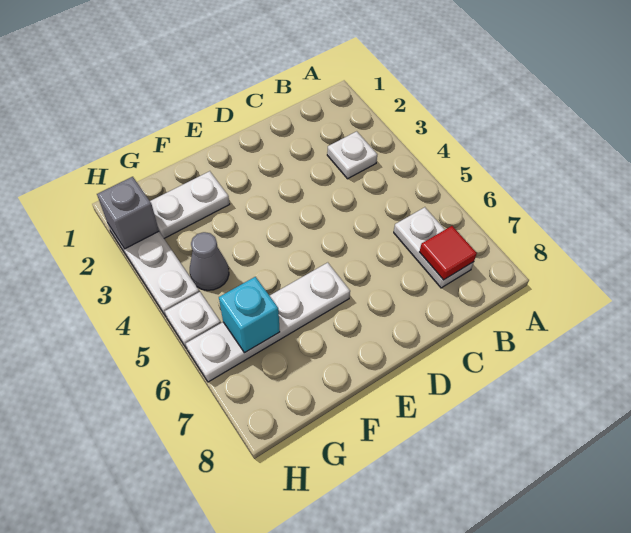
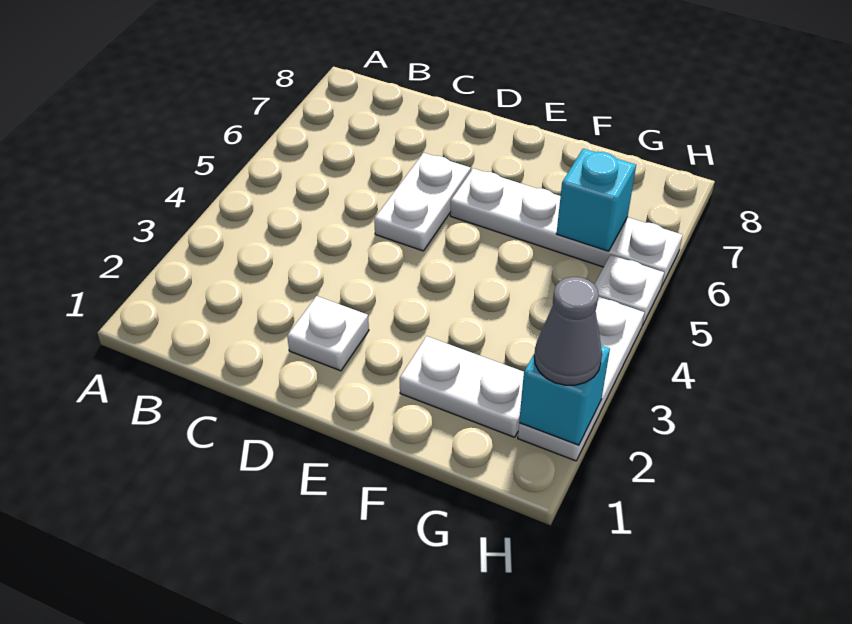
white 1x1 plate [327,131,377,179] -> white 1x1 plate moved to [287,296,369,371]
white 1x2 plate [394,207,474,288] -> white 1x2 plate moved to [374,153,471,251]
red 1x1 tile [420,226,477,280] -> none
grey 1x1 cone [190,232,229,290] -> grey 1x1 cone moved to [534,277,602,385]
grey 1x1 brick [97,177,159,249] -> cyan 1x1 brick [519,345,610,445]

